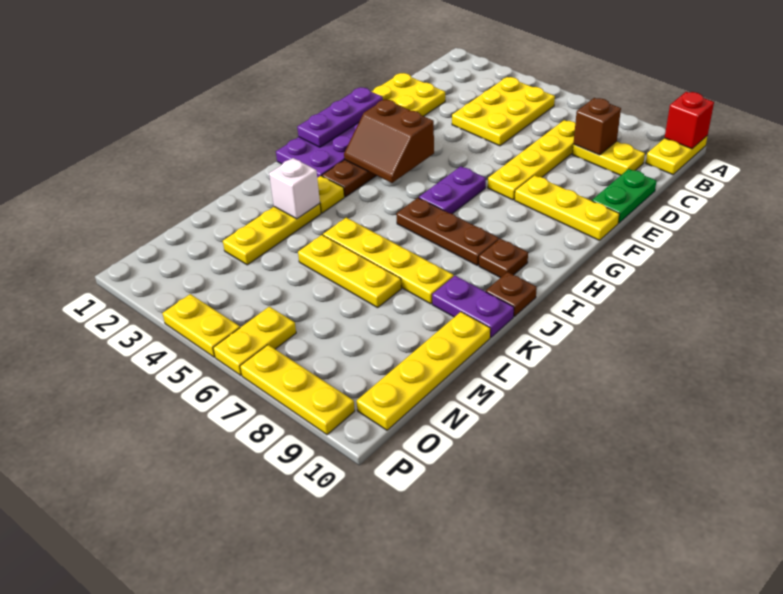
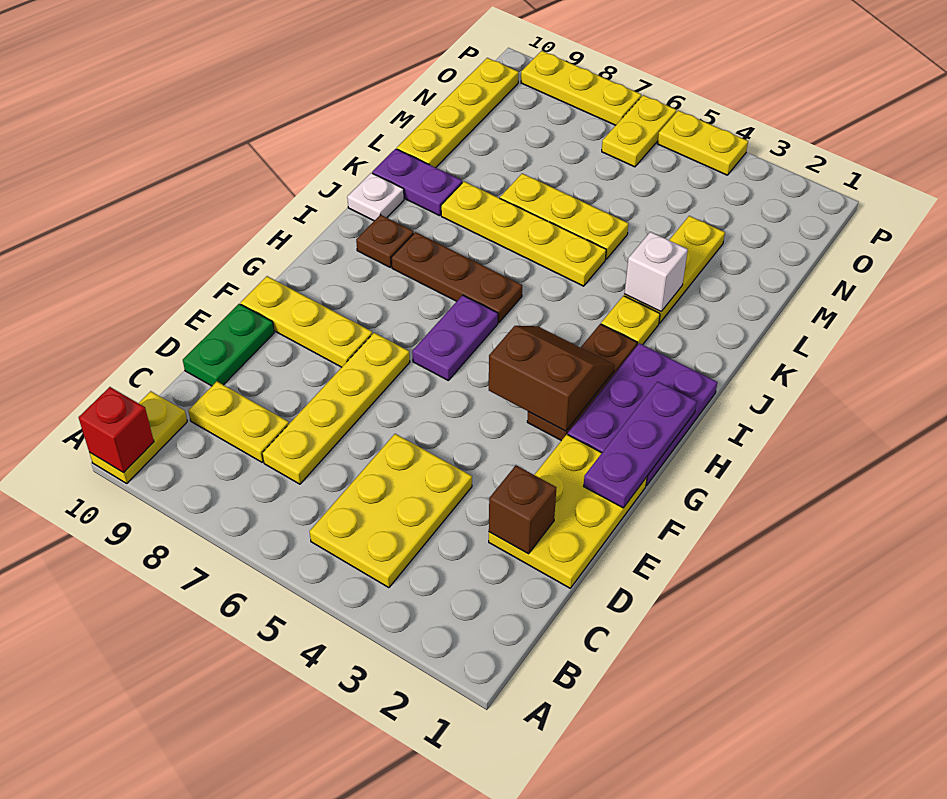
brown 1x1 brick [574,98,621,155] -> brown 1x1 brick moved to [489,465,556,554]
brown 1x1 plate [486,272,537,317] -> white 1x1 plate [347,173,404,221]

